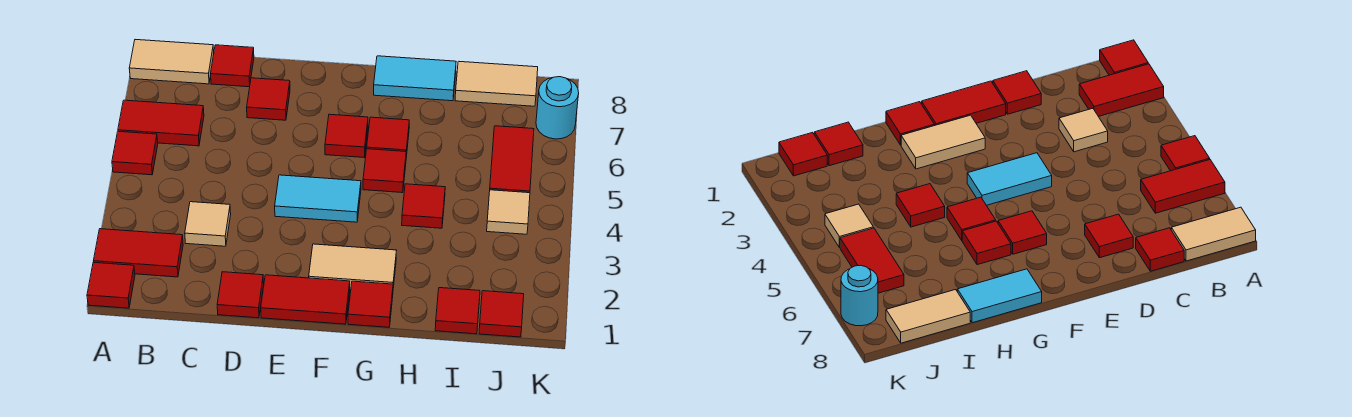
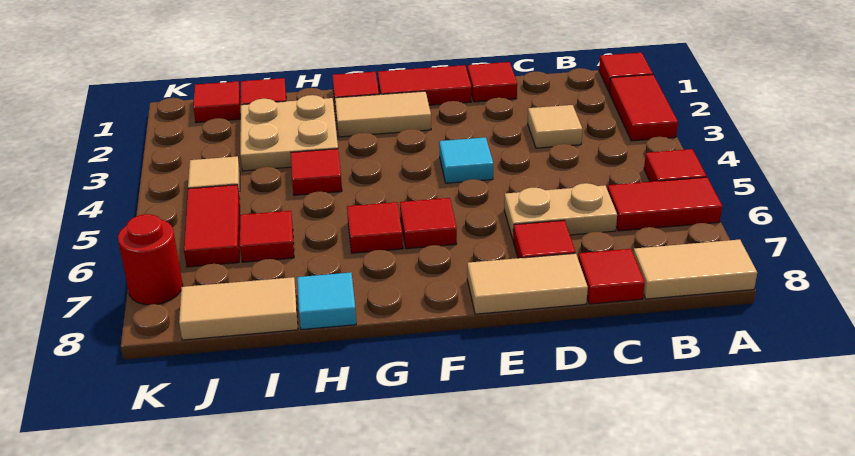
red 1x2 tile [94,229,183,277] -> red 1x2 tile turned to [609,75,678,141]
none -> tan 1x2 plate [504,183,617,239]
none -> tan 1x2 tile [467,253,588,314]
cyan 1x2 tile [275,175,361,222] -> cyan 1x1 tile [439,137,493,183]
red 1x1 tile [363,149,406,193] -> red 1x1 tile moved to [240,211,294,262]
cyan 1x2 tile [374,56,456,101] -> cyan 1x1 tile [297,273,356,330]
none -> tan 2x2 plate [240,95,338,171]
cyan 1x1 round brick [536,77,579,139] -> red 1x1 round brick [118,214,183,305]

